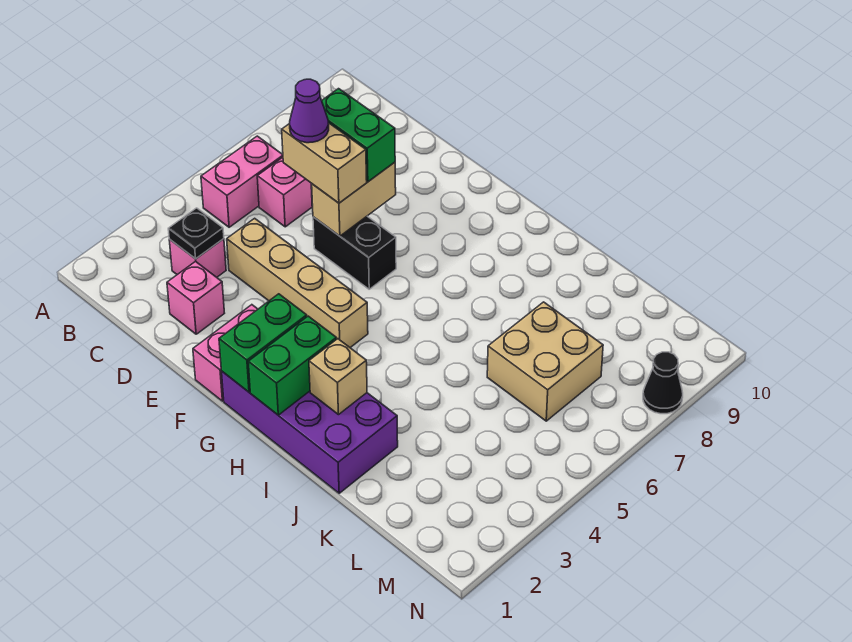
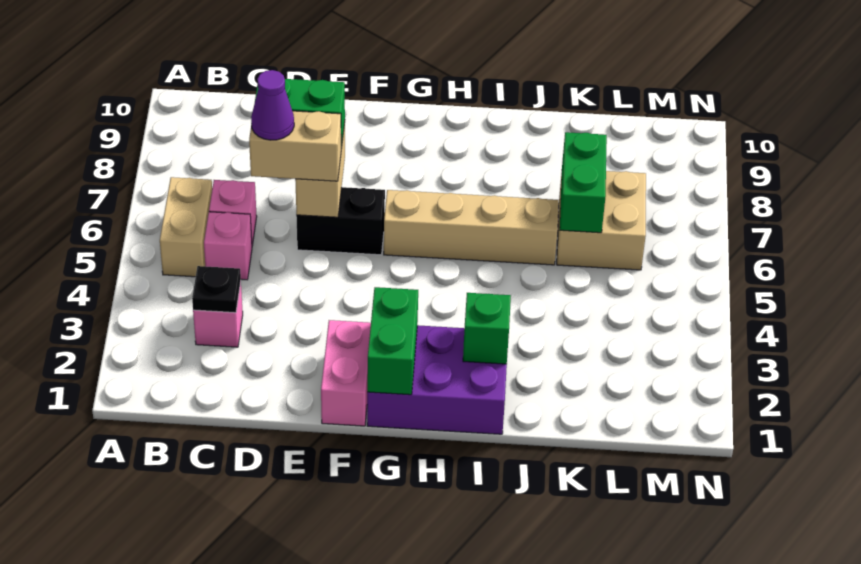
pink 1x2 brick [201,136,283,227] -> tan 1x2 brick [160,177,212,277]
pink 1x1 brick [167,261,224,334] -> pink 1x1 brick moved to [204,212,252,280]
tan 1x4 brick [227,218,368,348] -> tan 1x4 brick moved to [384,190,559,265]
purple 2x4 brick [222,372,398,493] -> purple 2x3 brick [367,325,507,434]
green 1x2 brick [248,316,336,415] -> green 1x2 brick moved to [560,132,607,233]
tan 1x1 brick [309,339,367,415] -> green 1x1 brick [463,293,511,364]
black 1x1 cone [643,352,683,414] -> none

